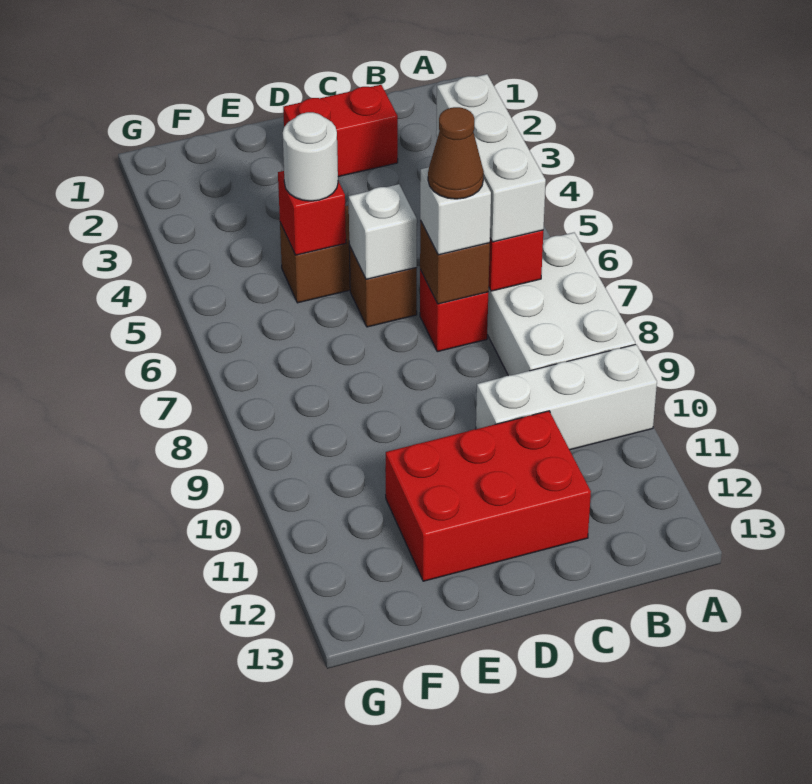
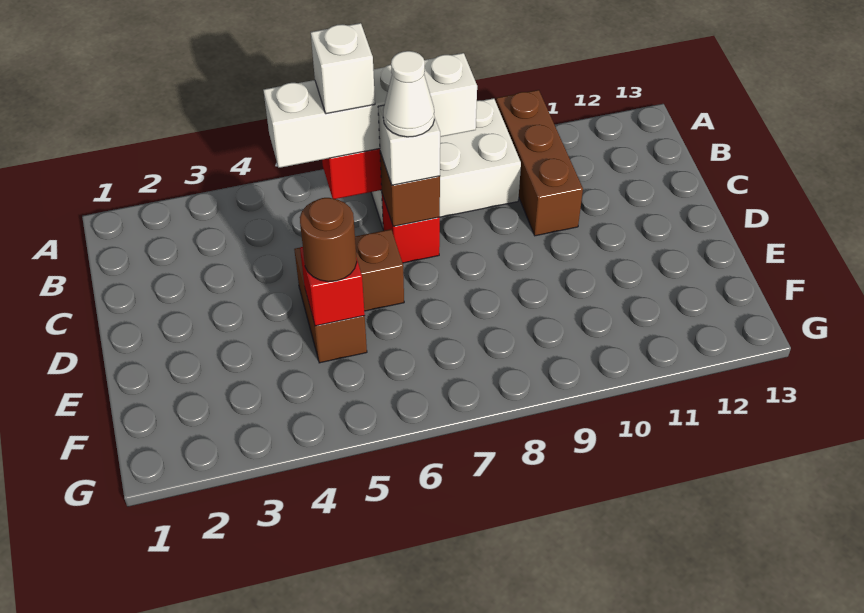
white 1x3 brick [476,344,657,450] -> brown 1x3 brick [496,90,583,236]
white 1x3 brick [436,74,546,242] -> white 1x4 brick [263,53,477,168]
red 1x2 brick [283,85,398,177] -> none
brown 1x1 cone [428,107,484,199] -> white 1x1 cone [383,51,434,137]
red 2x3 brick [386,411,591,581] -> none
white 1x1 brick [349,184,417,279] -> white 1x1 brick moved to [311,23,375,114]
white 1x1 round brick [283,112,338,201] -> brown 1x1 round brick [300,198,357,282]

